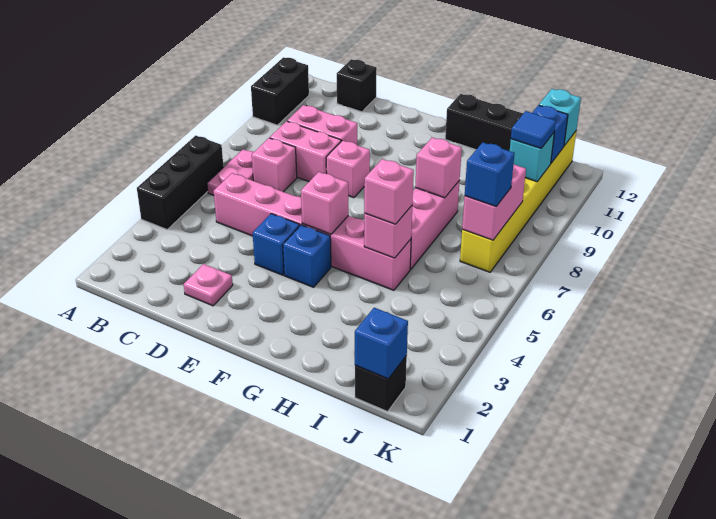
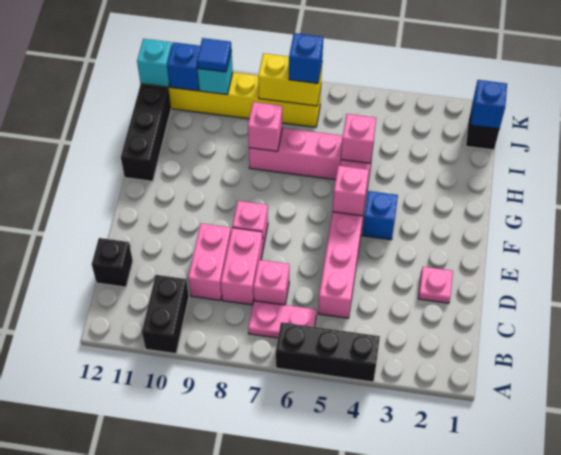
black 1x2 brick [251,57,309,125] -> black 1x2 brick turned to [142,275,189,354]
blue 1x1 brick [253,214,300,275] -> none
pink 1x1 brick [364,159,414,224] -> none
pink 1x2 brick [462,164,526,240] -> yellow 1x2 brick [258,53,322,106]

